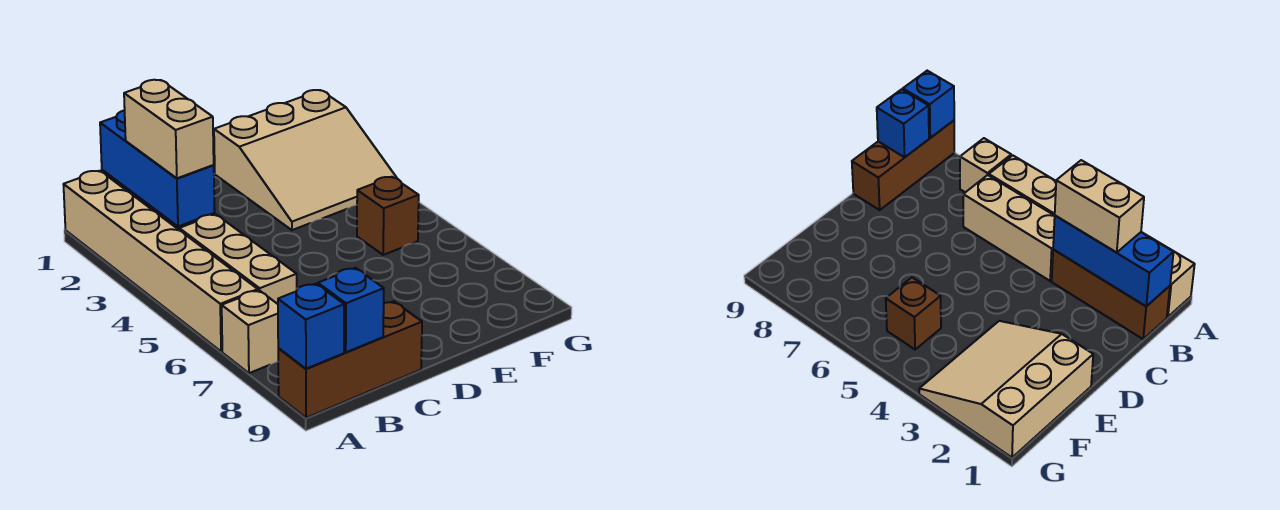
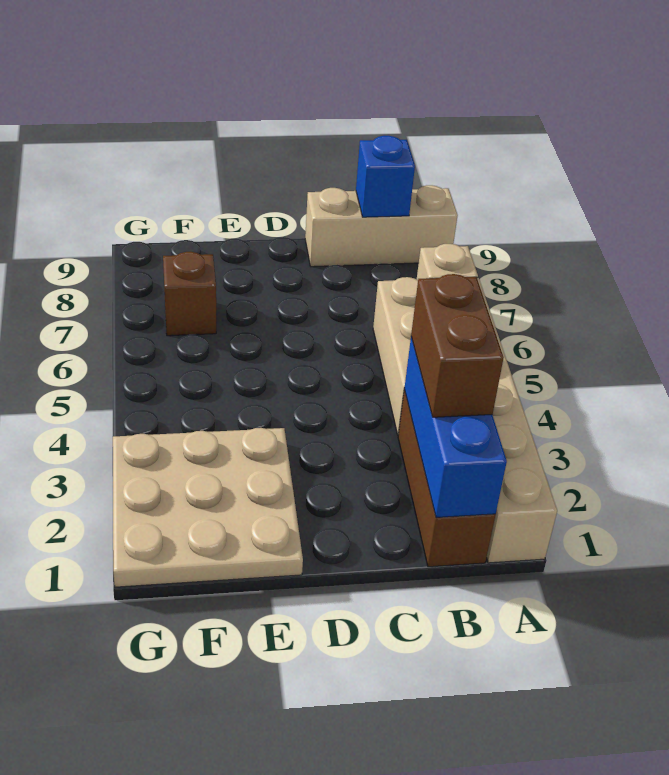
brown 1x3 brick [278,301,422,418] -> tan 1x3 brick [305,185,458,267]
blue 1x1 brick [278,284,344,369] -> none
tan 1x2 brick [124,80,214,178] -> brown 1x2 brick [411,274,504,417]
tan 3x3 slope [214,90,397,230] -> tan 3x3 plate [113,428,303,587]
brown 1x1 brick [357,177,419,255] -> brown 1x1 brick moved to [163,252,216,336]

